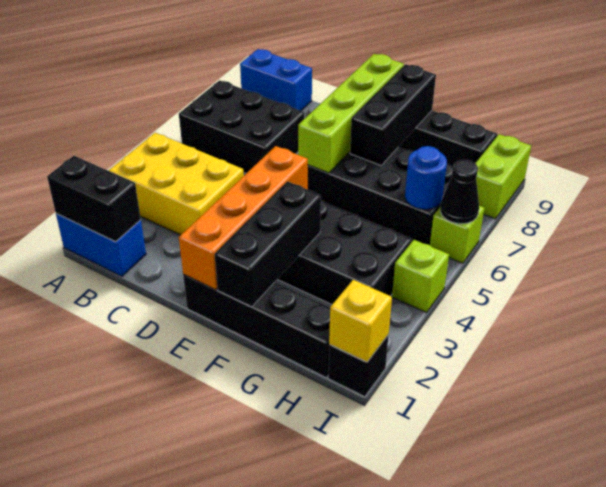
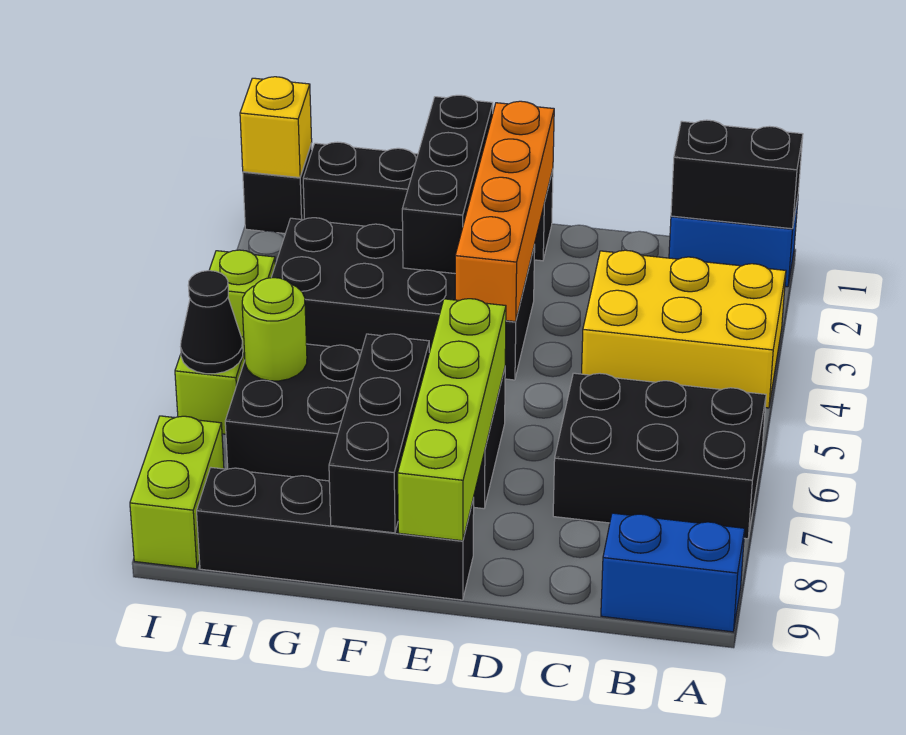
blue 1x1 round brick [405,146,447,209] -> lime 1x1 round brick [242,278,307,381]

